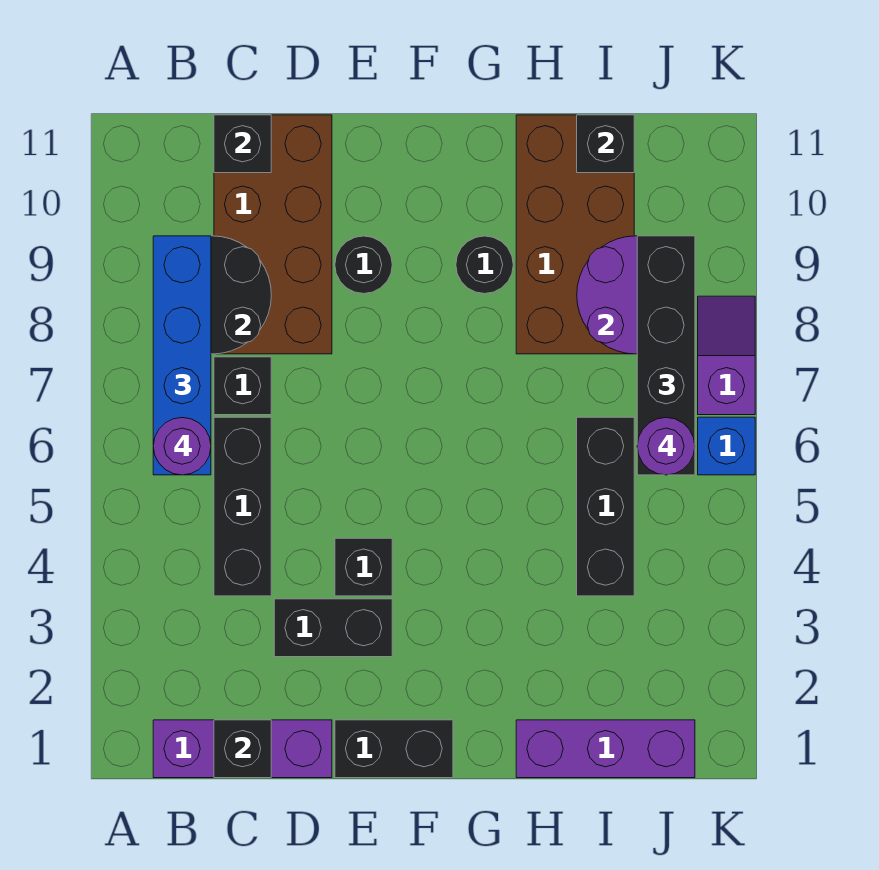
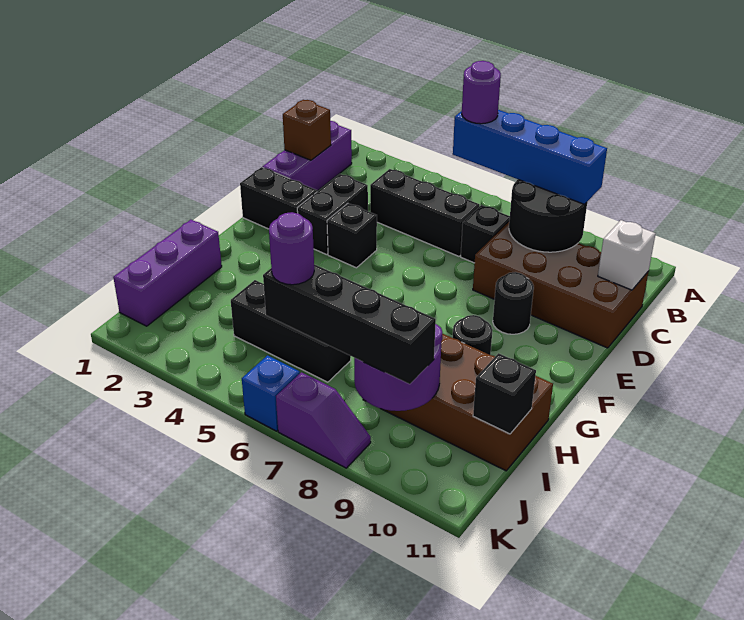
black 1x1 brick [214,720,271,778] -> brown 1x1 brick [283,100,331,160]
black 1x1 brick [214,115,271,173] -> white 1x1 brick [598,220,656,290]
black 1x2 brick [335,720,453,778] -> black 1x2 brick turned to [240,167,317,229]

